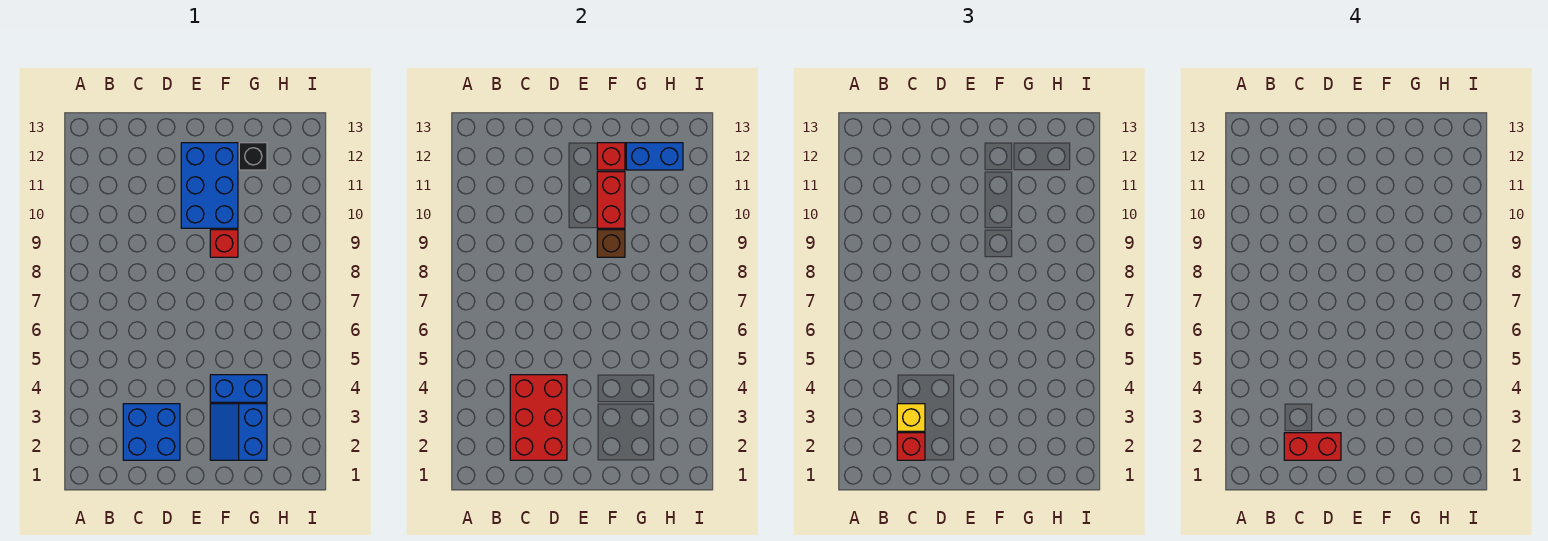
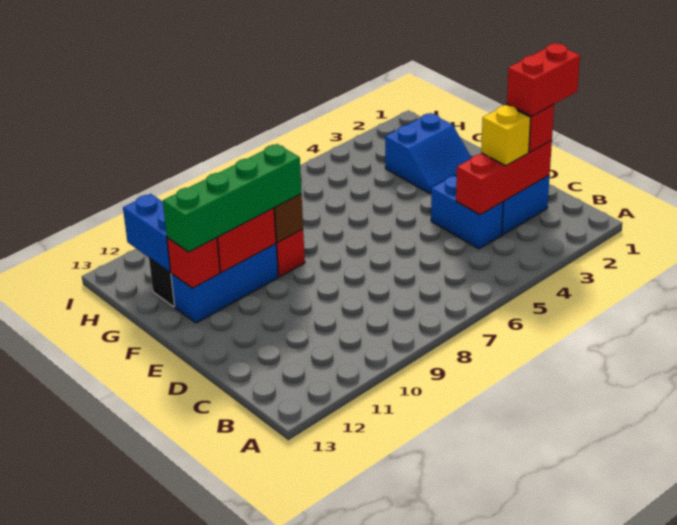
red 2x3 brick [510,375,567,460] -> red 1x3 brick [456,140,552,215]
red 1x2 brick [1284,433,1341,460] -> red 1x2 brick turned to [507,44,580,116]
blue 2x3 brick [181,143,238,228] -> blue 1x3 brick [171,244,278,323]
blue 1x2 brick [210,375,267,402] -> blue 1x2 brick moved to [431,175,503,249]
none -> green 1x4 brick [163,144,301,252]

